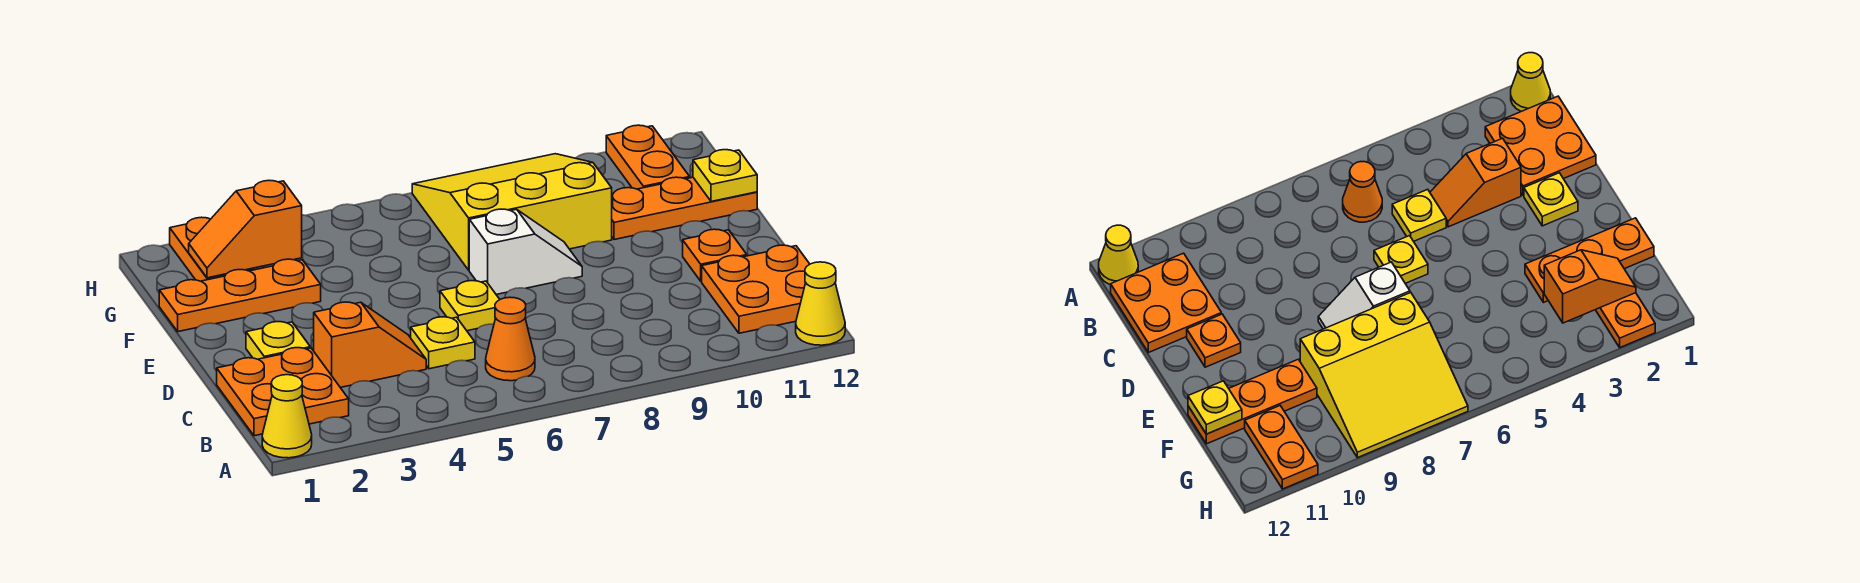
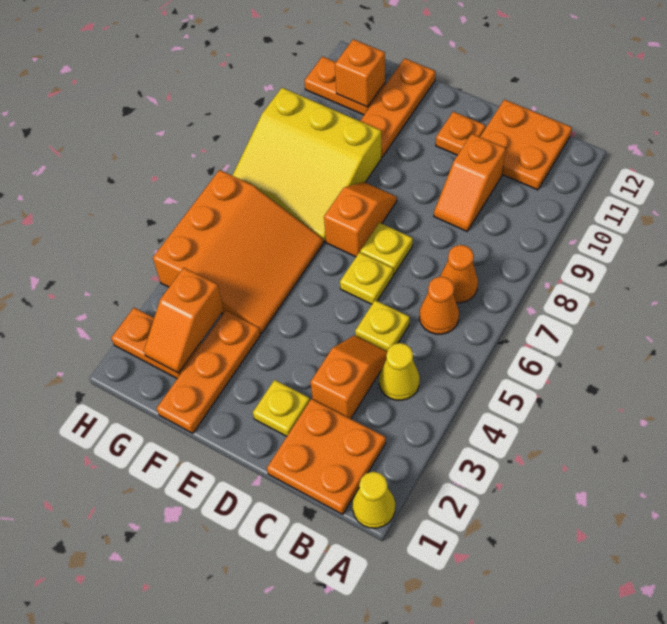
yellow 1x1 cone [796,262,845,345] -> yellow 1x1 cone moved to [379,343,420,400]
none -> orange 1x1 cone [440,245,478,303]
none -> orange 1x2 slope [434,134,506,231]
white 1x2 slope [469,209,582,294] -> orange 1x2 slope [324,182,397,257]
none -> orange 3x3 slope [153,170,323,333]
yellow 3x3 slope [412,154,612,270] -> yellow 3x3 slope turned to [232,88,381,242]
yellow 1x1 plate [693,150,757,201] -> yellow 1x1 plate moved to [360,223,413,275]
none -> orange 1x1 brick [335,39,385,107]

